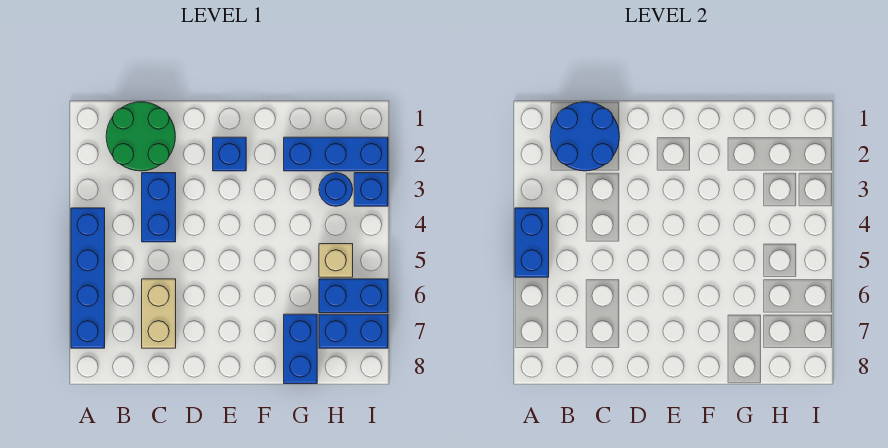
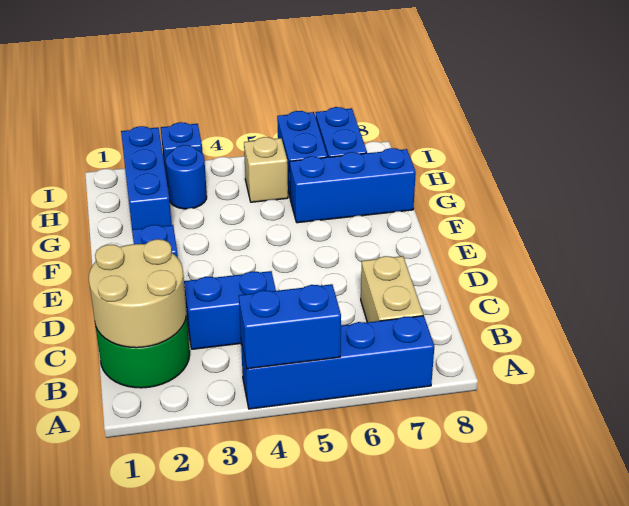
blue 2x2 round brick [550,102,619,171] -> tan 2x2 round brick [89,239,186,348]
tan 1x2 brick [142,279,176,348] -> tan 1x2 brick turned to [361,256,423,322]
blue 1x2 brick [284,314,317,384] -> blue 1x3 brick [290,148,416,223]

